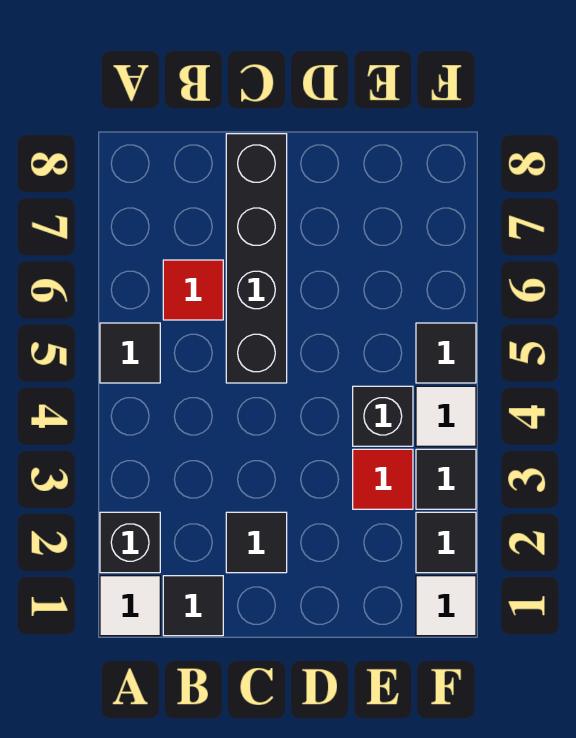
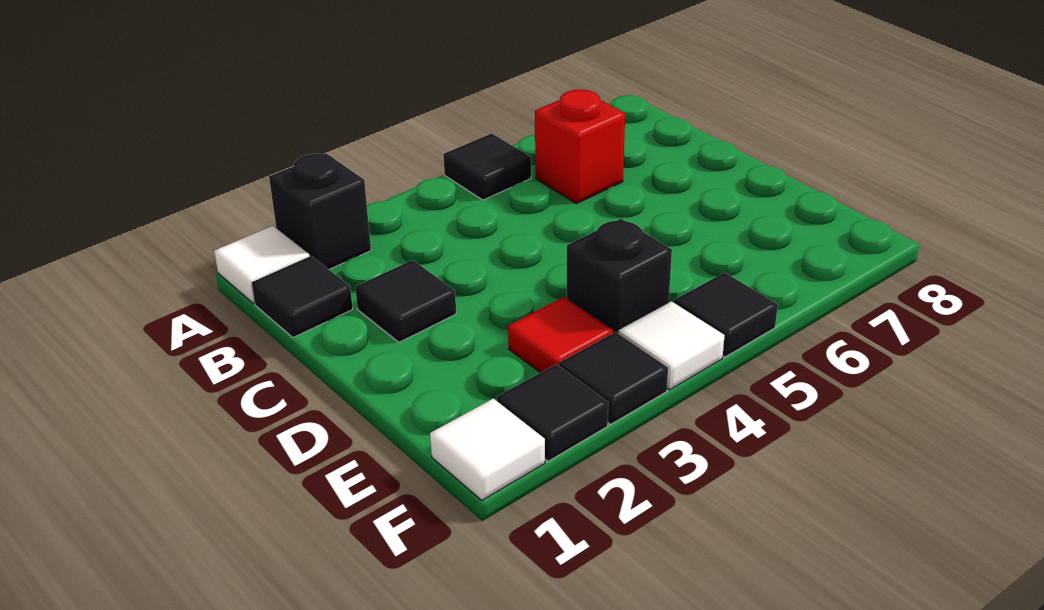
red 1x1 tile [163,260,223,320] -> red 1x1 brick [535,90,625,203]
black 1x4 brick [226,134,287,383] -> none

